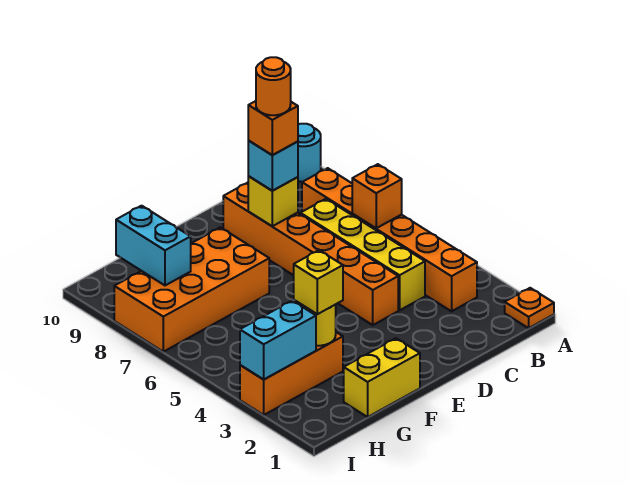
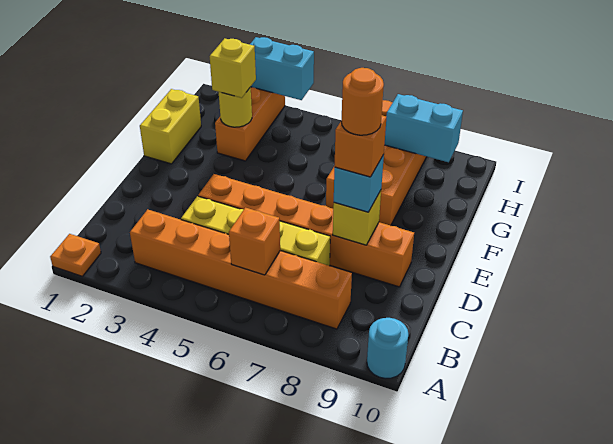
cyan 1x2 brick [240,301,316,379] -> cyan 1x2 brick turned to [250,37,314,100]

